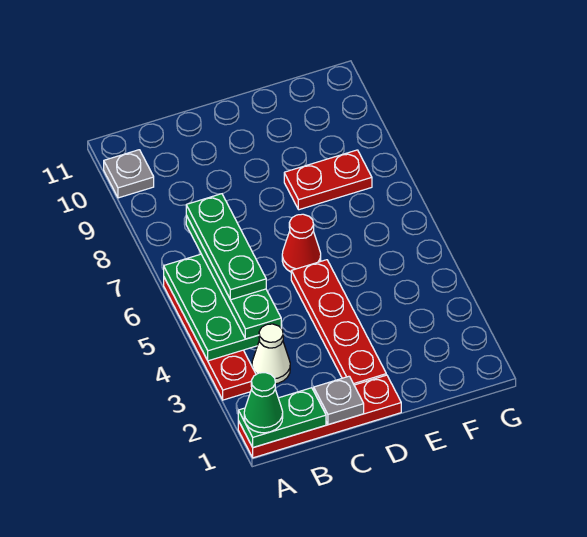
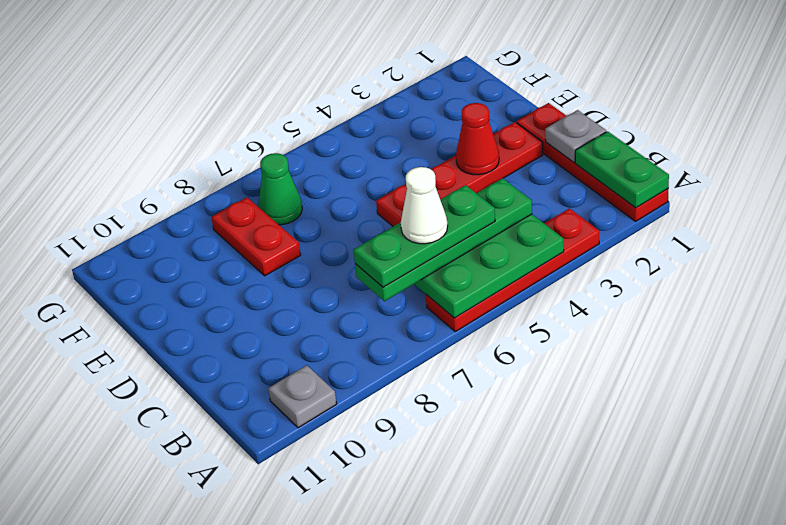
green 1x1 cone [244,373,283,433] -> green 1x1 cone moved to [258,153,302,225]
white 1x1 cone [252,324,290,384] -> white 1x1 cone moved to [401,167,448,244]
red 1x1 cone [282,214,321,272] -> red 1x1 cone moved to [456,103,499,175]

